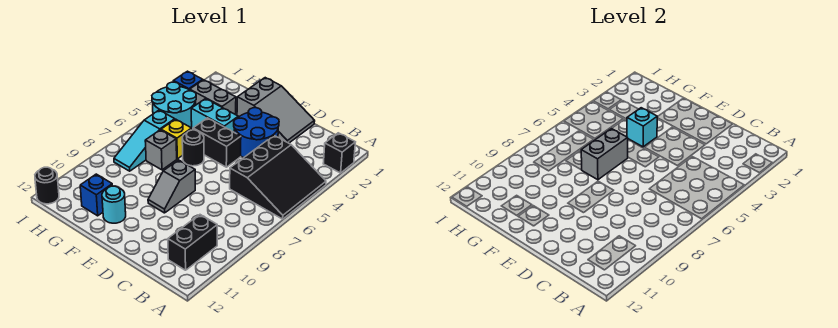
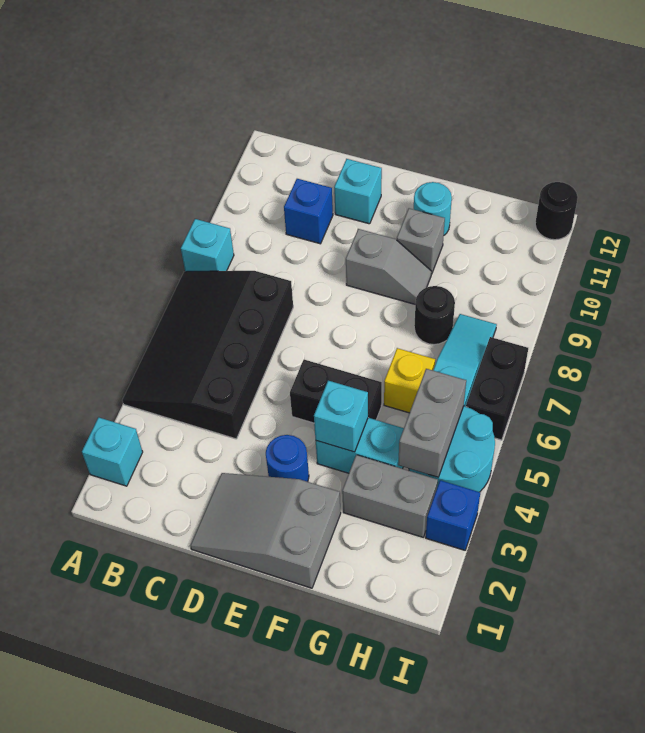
black 1x1 brick [323,133,355,173] -> cyan 1x1 brick [82,417,143,486]
black 3x3 slope [230,136,326,219] -> black 3x4 slope [122,271,293,439]
none -> cyan 1x1 brick [181,219,234,272]
black 1x2 brick [168,215,217,270] -> black 1x2 brick moved to [466,337,528,440]
blue 2x2 round brick [234,108,279,158] -> blue 1x1 round brick [266,435,309,482]
none -> cyan 1x1 brick [334,159,382,224]
grey 1x2 slope [148,160,195,213] -> grey 1x2 slope turned to [346,229,431,304]
black 1x1 round brick [182,130,204,166] -> black 1x1 round brick moved to [414,286,455,345]
grey 1x2 brick [581,129,628,180] -> grey 1x2 brick moved to [398,369,466,477]
grey 1x1 brick [145,130,177,170] -> grey 1x1 brick moved to [397,208,445,274]
blue 1x1 brick [80,174,112,216] -> blue 1x1 brick moved to [284,179,333,244]

